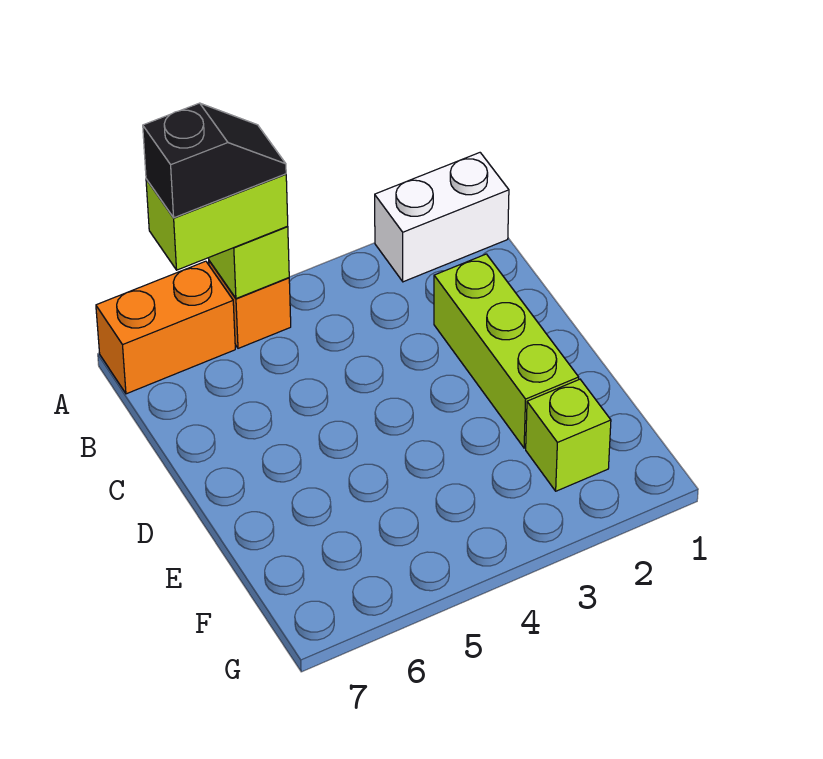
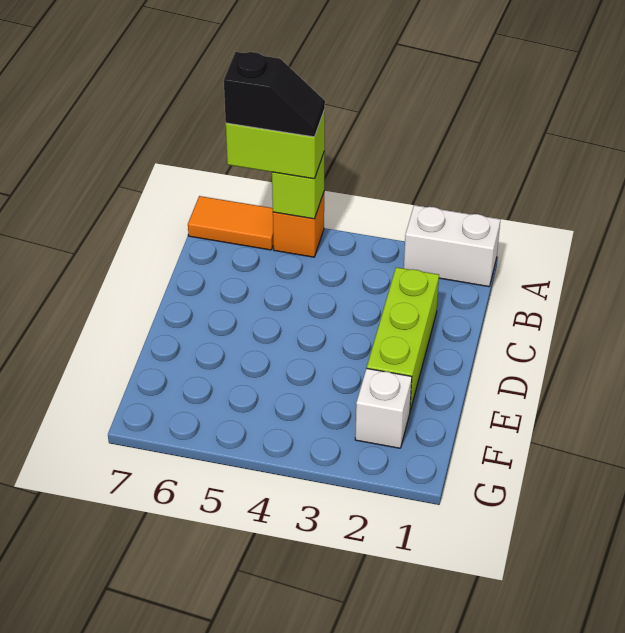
orange 1x2 brick [96,261,235,394] -> orange 1x2 tile [188,196,273,250]
lime 1x1 brick [526,379,611,491] -> white 1x1 brick [355,368,412,448]

